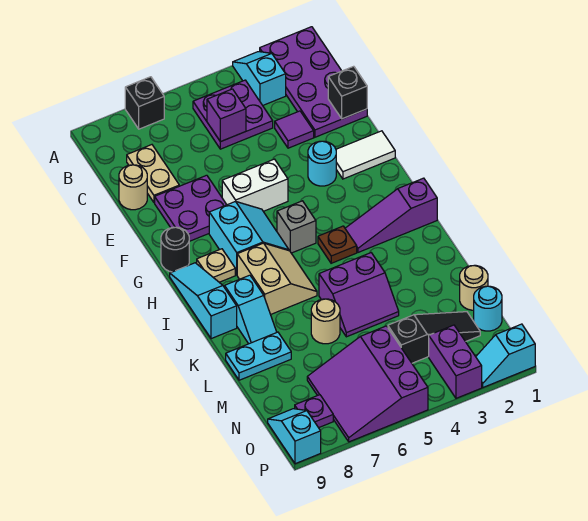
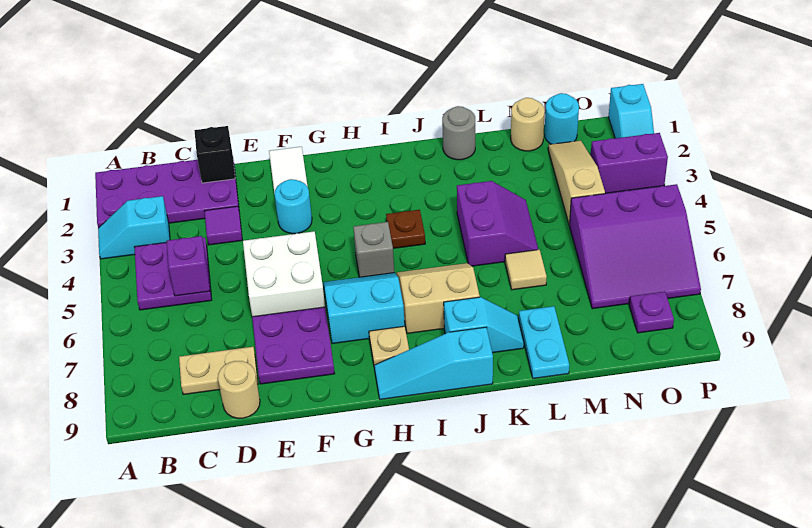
black 1x1 brick [125,77,164,129] -> none
white 1x2 brick [222,159,288,211] -> white 2x2 brick [243,231,325,317]
black 1x1 round brick [161,227,189,272] -> none
purple 1x3 slope [345,178,437,252] -> none
none -> grey 1x1 round brick [442,106,475,160]
tan 1x1 round brick [311,299,340,344] -> tan 1x1 tile [505,250,547,290]
black 1x3 slope [388,312,480,363] -> tan 1x3 slope [548,140,605,225]
cyan 1x2 slope [268,409,321,464] -> none

